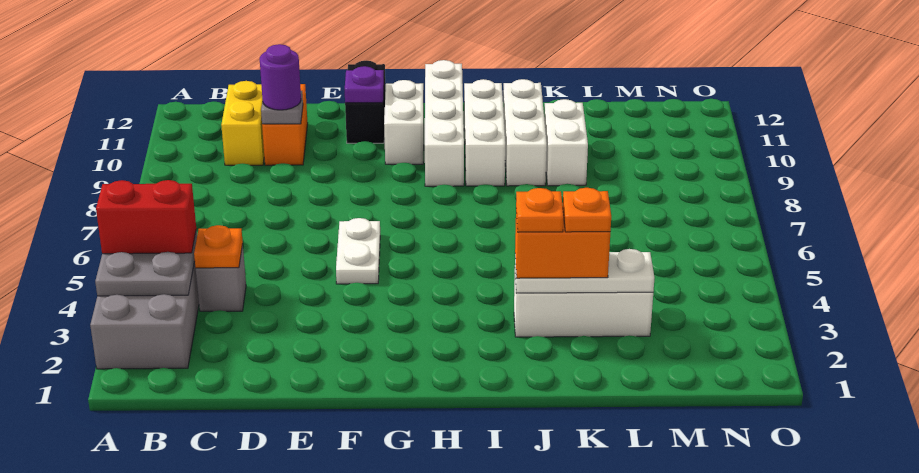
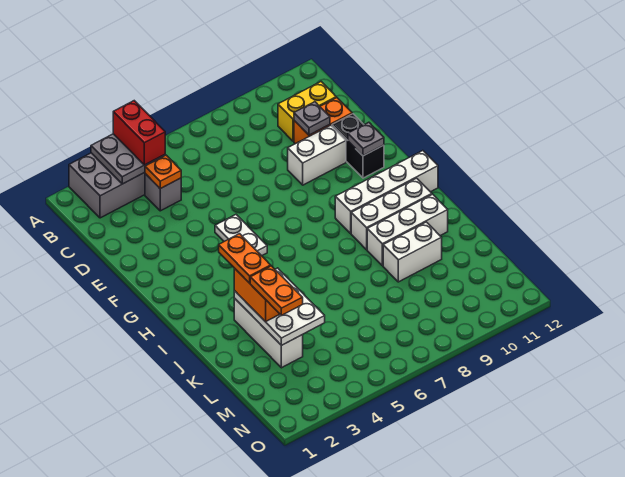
purple 1x1 round brick [260,44,301,110] -> none
white 1x2 plate [336,218,380,284] -> white 1x2 plate turned to [215,215,267,256]
black 1x2 brick [345,61,386,143] -> black 1x2 brick turned to [332,114,384,178]
purple 1x1 plate [345,66,384,103] -> grey 1x1 plate [348,122,384,156]
white 1x2 brick [384,80,424,164] -> white 1x2 brick moved to [288,125,346,185]
white 1x3 plate [515,249,654,293] -> white 2x3 plate [234,268,325,345]
orange 1x1 plate [516,188,564,232] -> orange 1x2 plate [219,234,271,283]
orange 1x1 plate [562,188,611,232] -> orange 1x2 plate [250,266,303,316]

